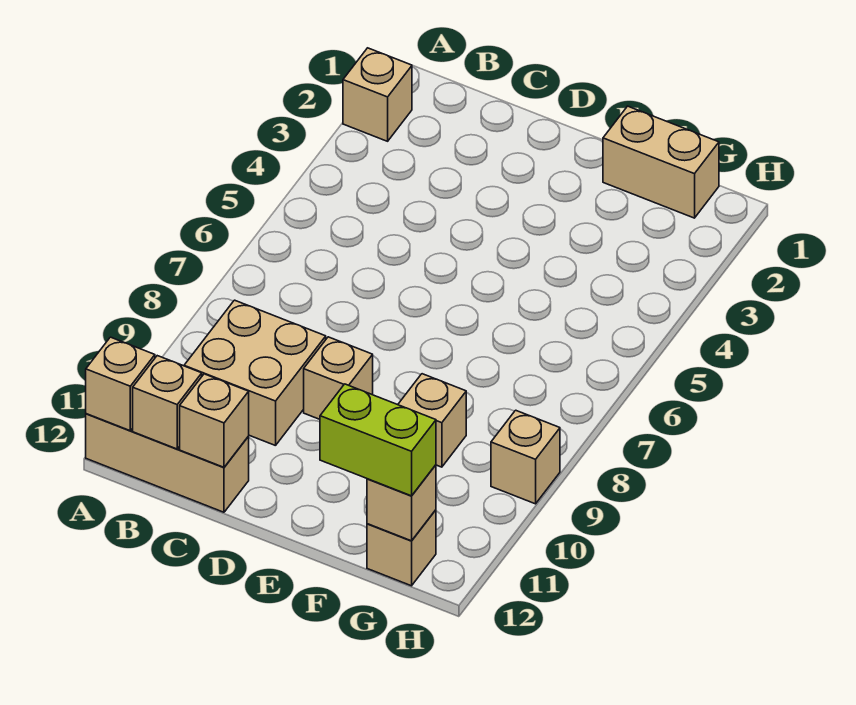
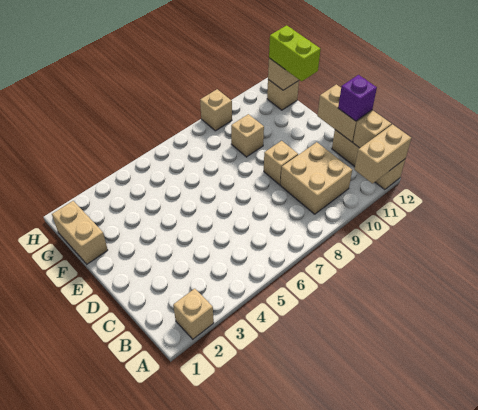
tan 1x1 brick [86,337,155,431] -> tan 1x2 brick [354,124,411,183]
tan 1x1 brick [180,374,249,467] -> tan 1x2 brick [317,84,372,142]
none -> purple 1x1 brick [338,75,377,121]

